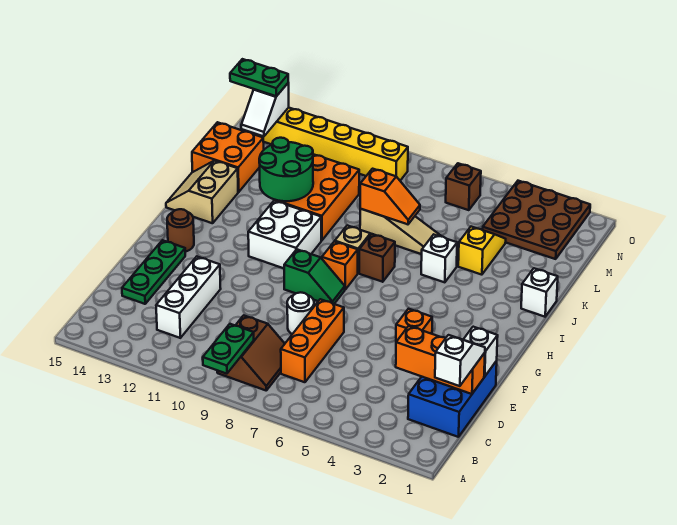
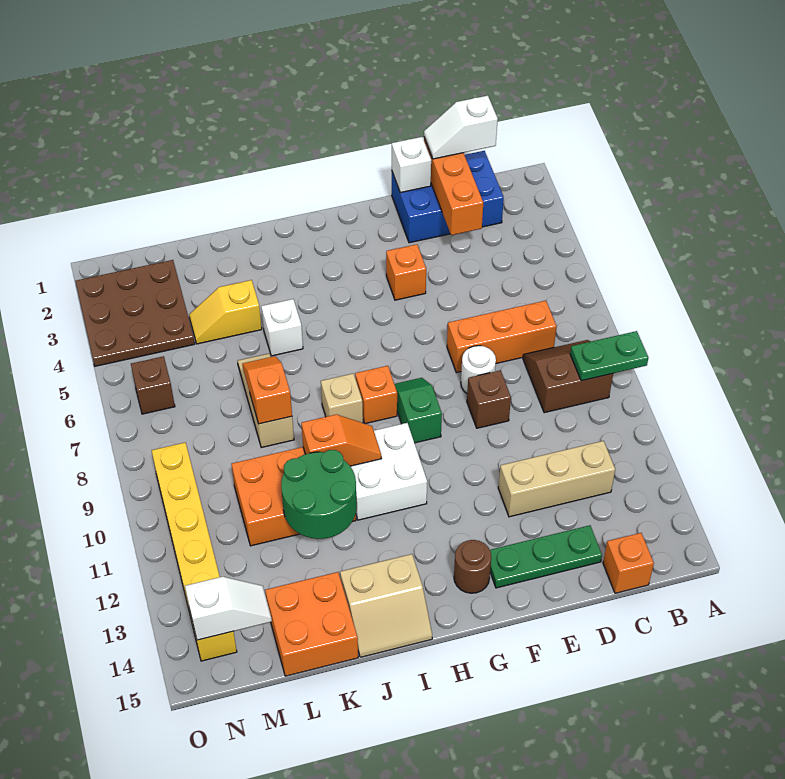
white 1x3 brick [156,257,221,338] -> tan 1x3 brick [498,441,615,517]
none -> orange 1x1 brick [603,533,654,593]
brown 1x1 brick [359,234,395,282] -> brown 1x1 brick moved to [467,370,511,428]
none -> orange 1x2 slope [301,414,382,466]
white 1x1 brick [521,268,558,317] -> none
green 1x2 plate [230,59,288,96] -> none

